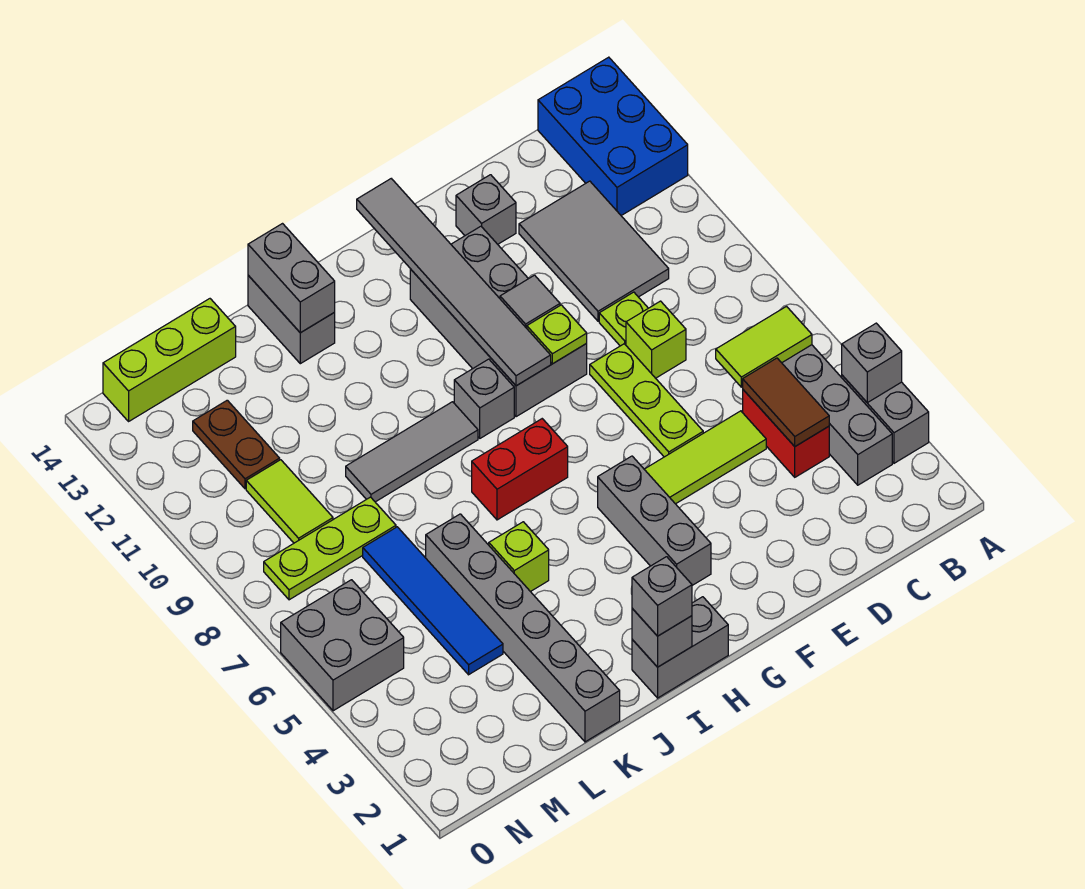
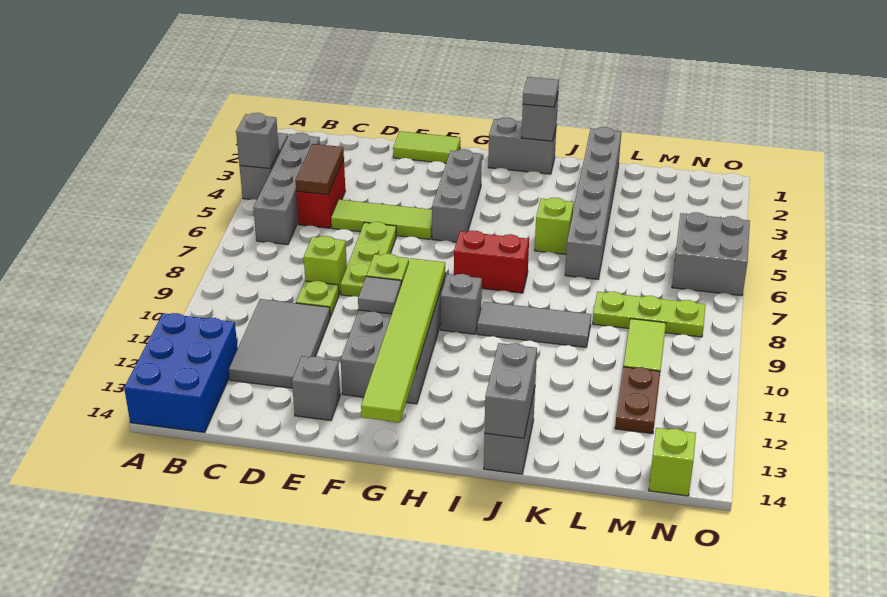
lime 1x2 tile [716,307,812,387] -> lime 1x2 tile moved to [393,131,460,163]
grey 1x6 tile [357,179,551,386] -> lime 1x6 tile [361,258,445,422]
grey 1x1 brick [632,557,692,636] -> grey 1x1 tile [523,77,559,107]
blue 1x4 tile [363,527,503,675] -> none
lime 1x3 brick [103,299,236,421] -> lime 1x1 brick [649,428,696,496]

